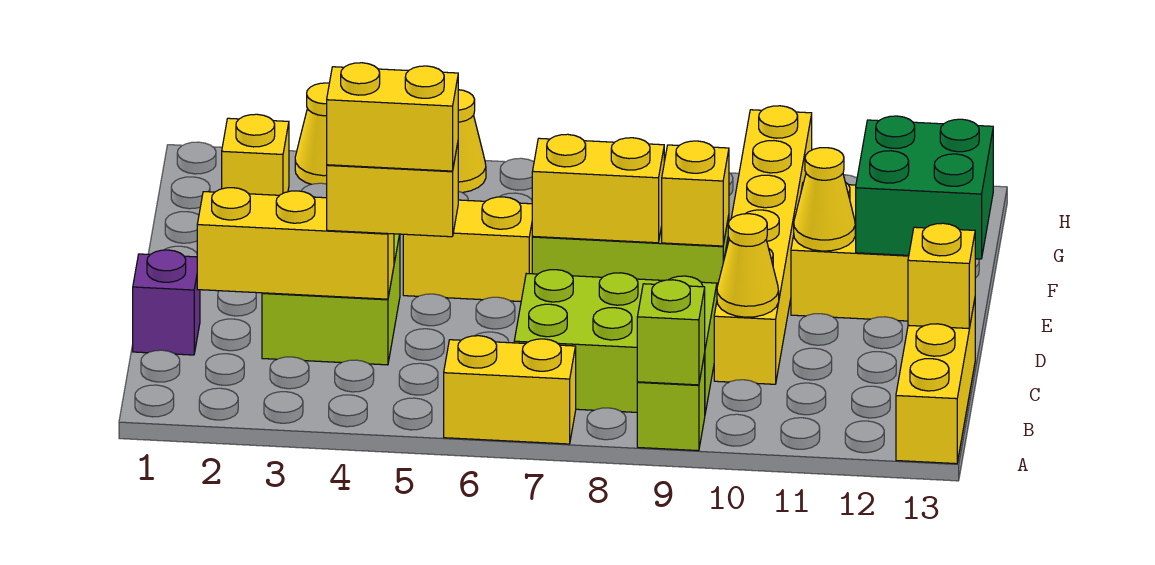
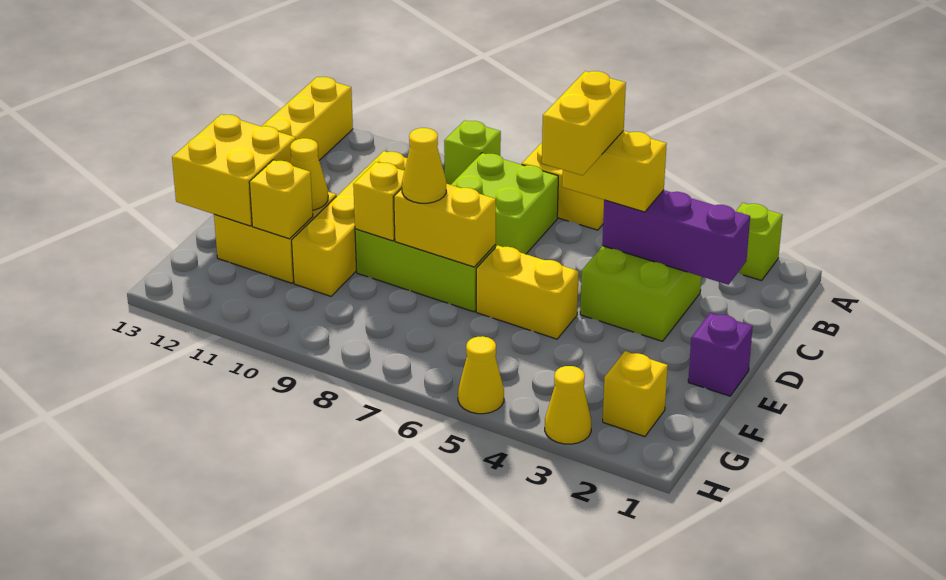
lime 1x1 brick [637,280,705,385] -> lime 1x1 brick moved to [736,203,783,281]
lime 2x3 brick [514,270,717,413] -> lime 2x2 brick [451,153,558,254]
purple 1x1 brick [133,250,200,355] -> purple 1x1 brick moved to [688,313,753,396]
yellow 1x3 brick [197,188,394,299] -> purple 1x3 brick [602,190,750,285]
yellow 1x2 brick [327,63,458,171] -> yellow 1x2 brick turned to [542,71,626,175]
yellow 1x6 brick [714,106,812,384] -> yellow 1x4 brick [292,151,407,296]
yellow 1x1 cone [717,214,779,317] -> yellow 1x1 cone moved to [402,128,446,203]
yellow 1x1 brick [908,223,975,328] -> yellow 1x1 brick moved to [249,160,313,239]
green 2x2 brick [856,116,993,259] -> yellow 2x2 brick [172,114,296,226]

